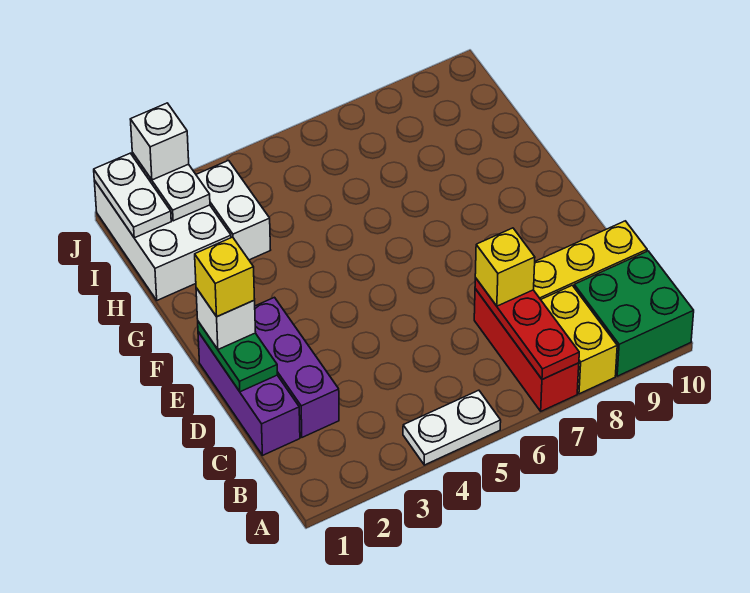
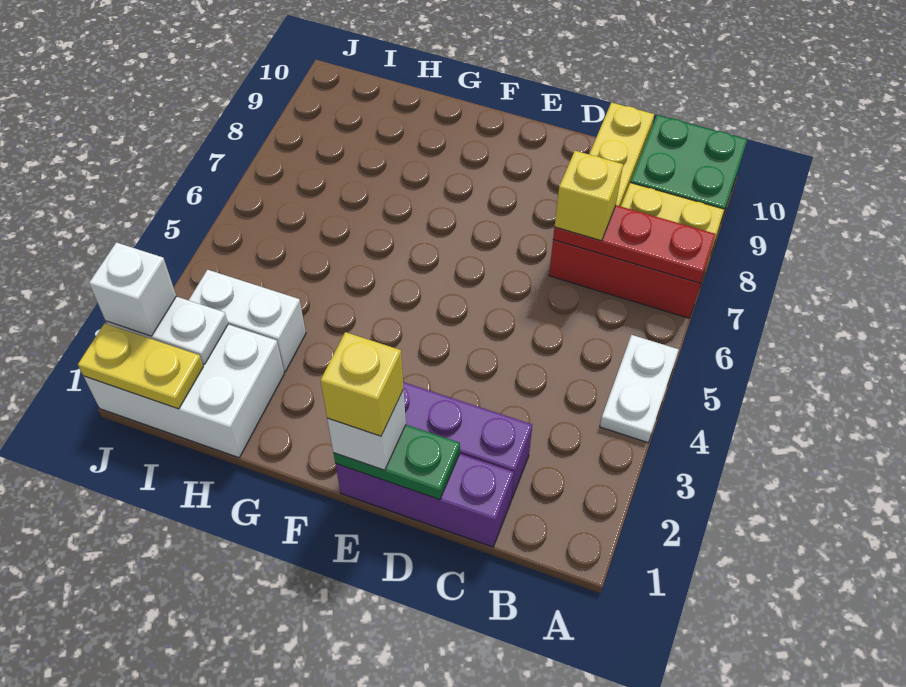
white 1x2 plate [94,153,171,238] -> yellow 1x2 plate [78,323,203,409]

